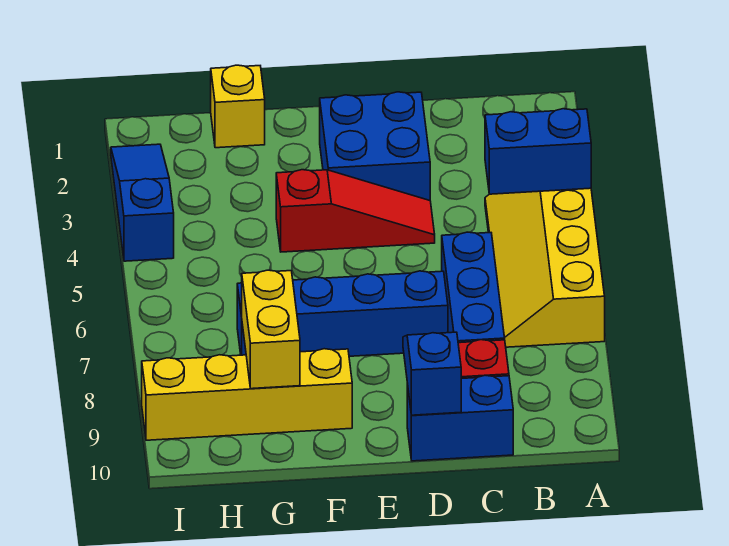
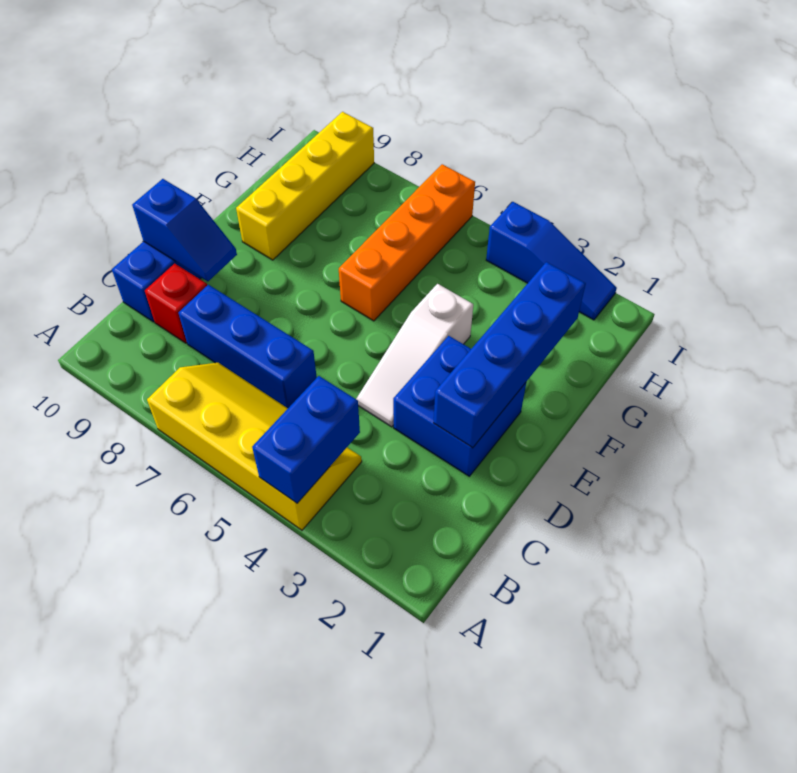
red 1x3 slope [276,170,435,252] -> white 1x3 slope [356,284,473,427]
blue 1x4 brick [237,271,448,356] -> blue 1x4 brick moved to [434,262,586,448]
none -> orange 1x4 brick [339,164,475,321]
yellow 1x1 brick [211,65,265,148] -> none
yellow 1x2 brick [242,270,300,389] -> none

